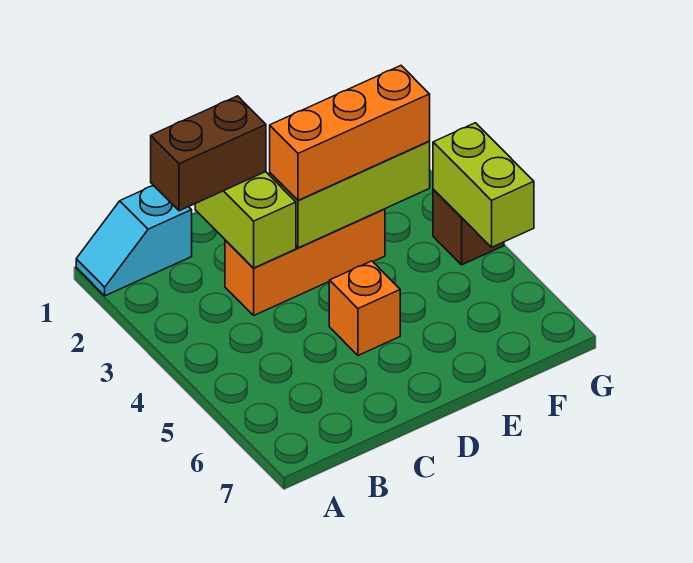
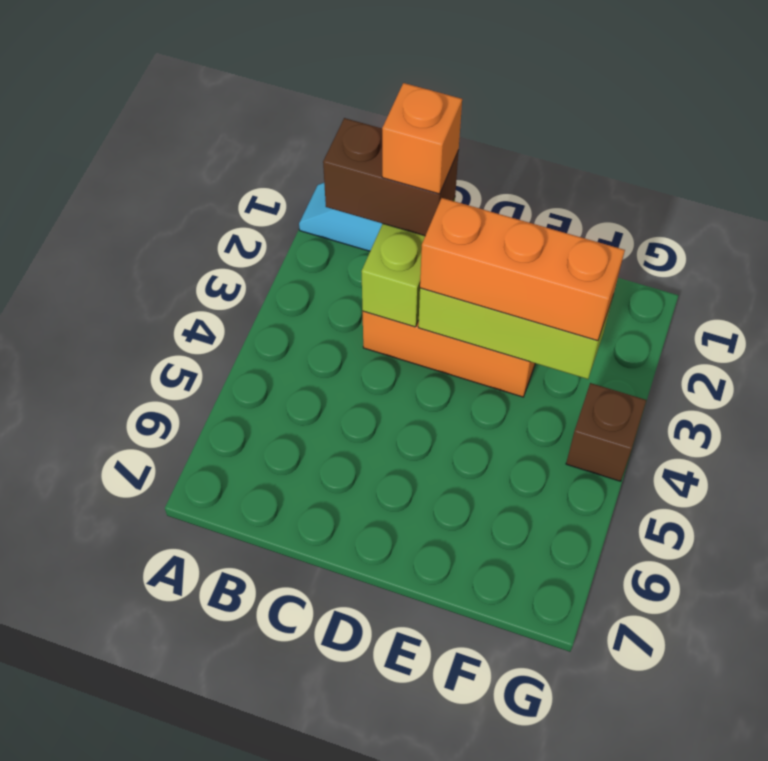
orange 1x1 brick [329,261,400,355] -> orange 1x1 brick moved to [382,83,462,194]
lime 1x2 brick [433,123,534,247] -> none

